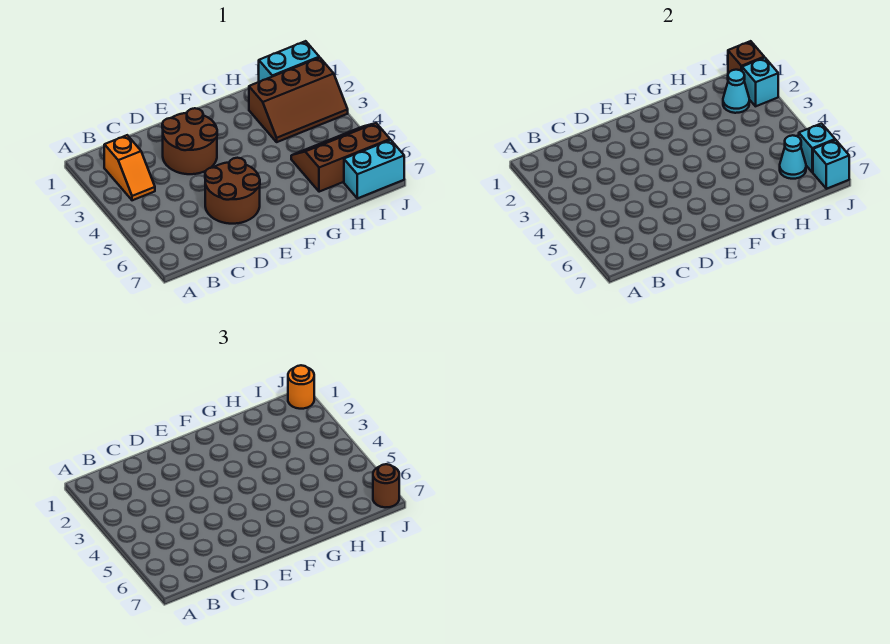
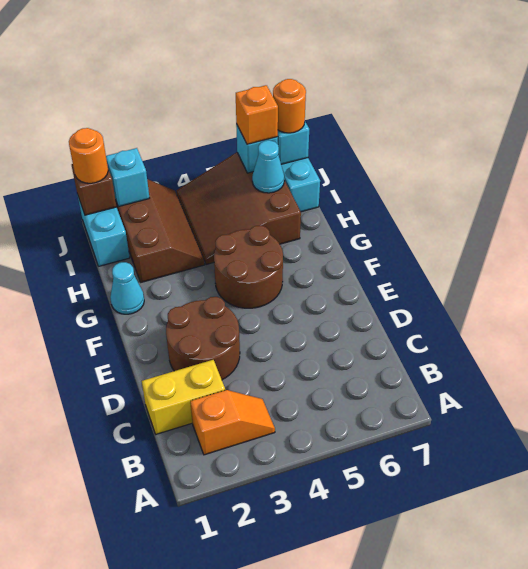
none -> yellow 1x2 brick [142,360,225,434]
brown 2x2 round brick [205,158,260,224] -> brown 2x2 round brick moved to [214,226,283,308]
brown 2x3 slope [291,123,390,192] -> brown 3x3 slope [177,153,301,265]
cyan 1x1 cone [723,70,749,113] -> cyan 1x1 cone moved to [110,262,144,314]
none -> orange 1x1 brick [236,85,278,144]
brown 1x1 round brick [373,464,399,507] -> orange 1x1 round brick [273,79,306,133]

